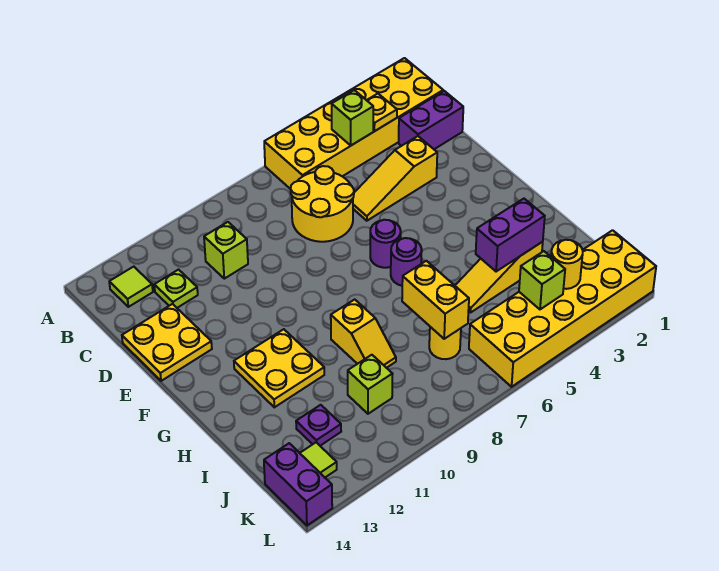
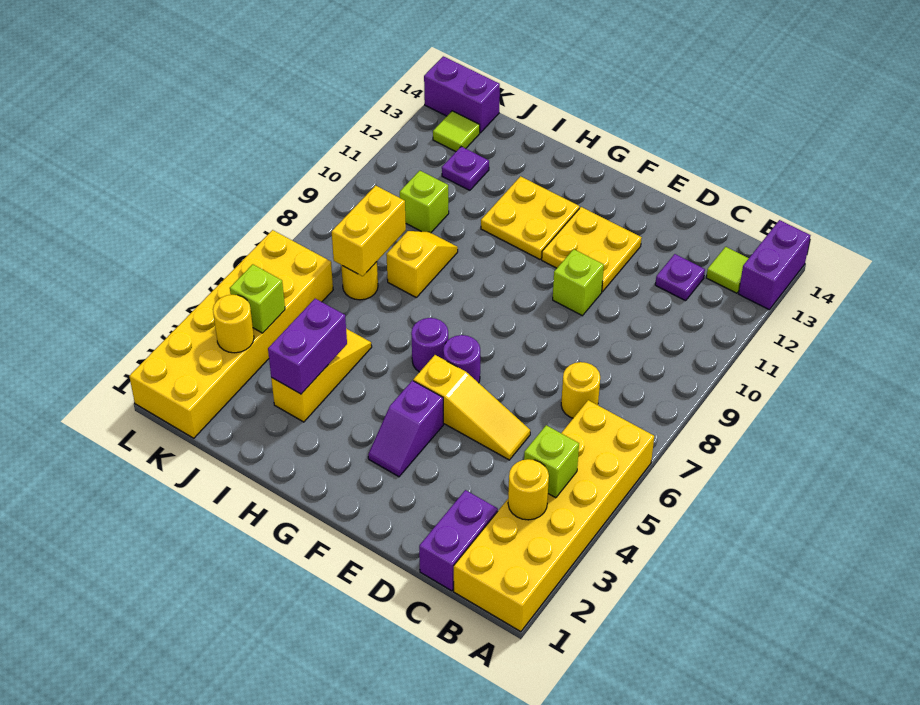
none -> purple 1x2 brick [739,220,810,309]
yellow 1x1 plate [367,94,397,131] -> yellow 1x1 round brick [508,459,549,520]
yellow 2x2 round brick [291,166,354,242] -> yellow 1x1 round brick [561,362,600,418]
lime 1x1 brick [204,222,248,279] -> lime 1x1 brick moved to [553,249,604,316]
lime 1x1 plate [154,270,198,308] -> purple 1x1 plate [655,254,705,301]
yellow 1x3 slope [353,136,437,221] -> yellow 1x3 slope turned to [413,355,530,460]
yellow 2x2 plate [122,304,212,381] -> yellow 2x2 plate moved to [542,207,642,292]
none -> purple 1x2 slope [368,381,443,477]
yellow 1x2 slope [331,299,396,368] -> yellow 1x2 slope turned to [386,231,458,297]
yellow 1x2 brick [402,261,469,339] -> yellow 1x2 brick turned to [332,186,406,276]

